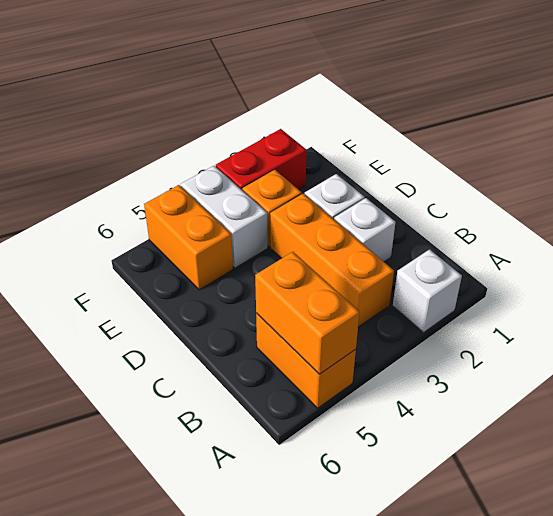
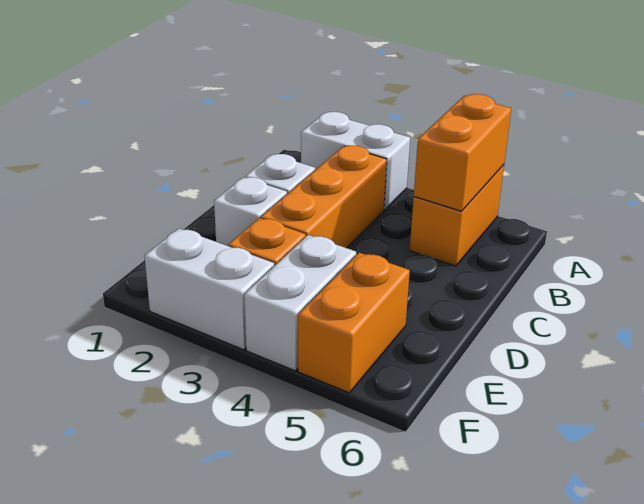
white 1x1 brick [393,249,462,333] -> white 1x2 brick [301,112,410,210]
red 1x2 brick [216,129,307,190] -> white 1x2 brick [144,228,274,350]

